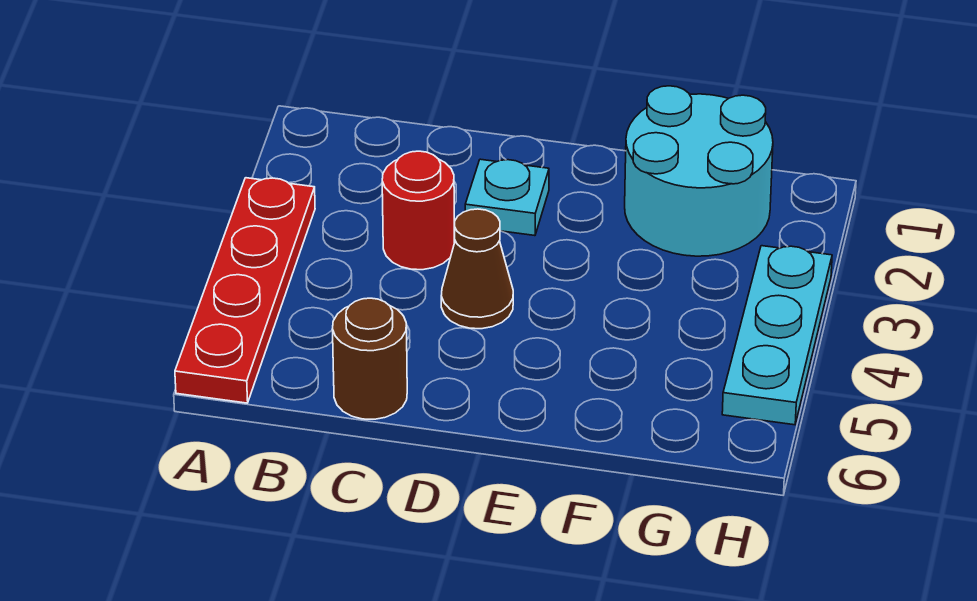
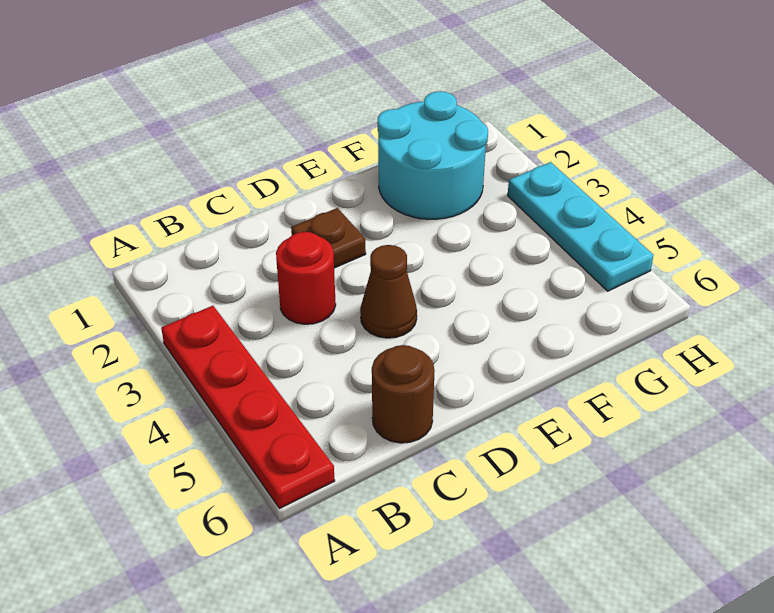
cyan 1x1 plate [465,159,549,236] -> brown 1x1 plate [291,208,366,268]

